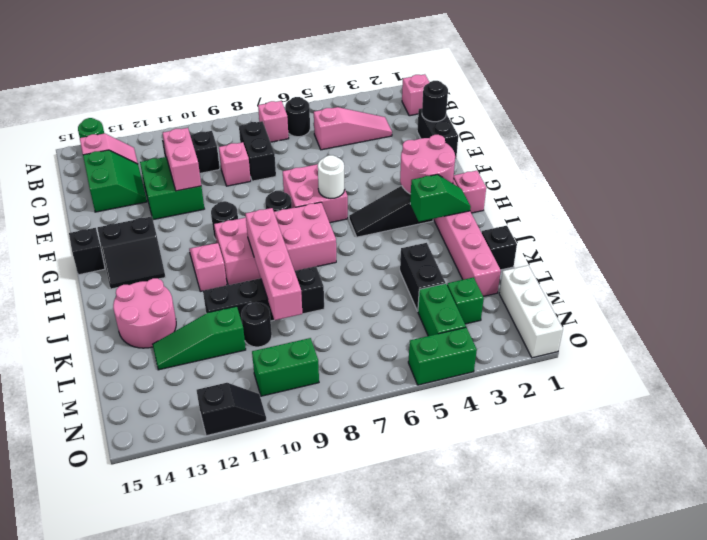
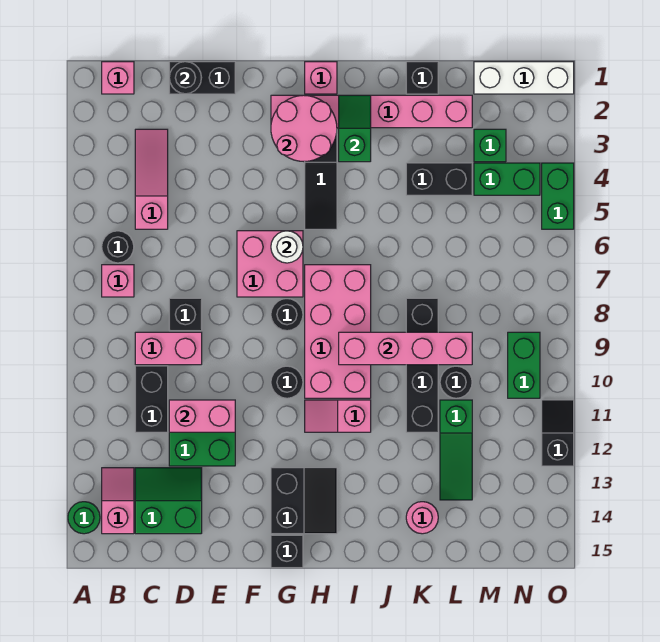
black 1x2 brick [239,121,276,181] -> black 1x1 brick [169,298,202,331]
pink 1x1 brick [219,142,251,186] -> pink 1x2 brick [135,332,202,365]
pink 2x2 round brick [113,278,176,348] -> pink 1x1 round brick [406,502,438,534]

